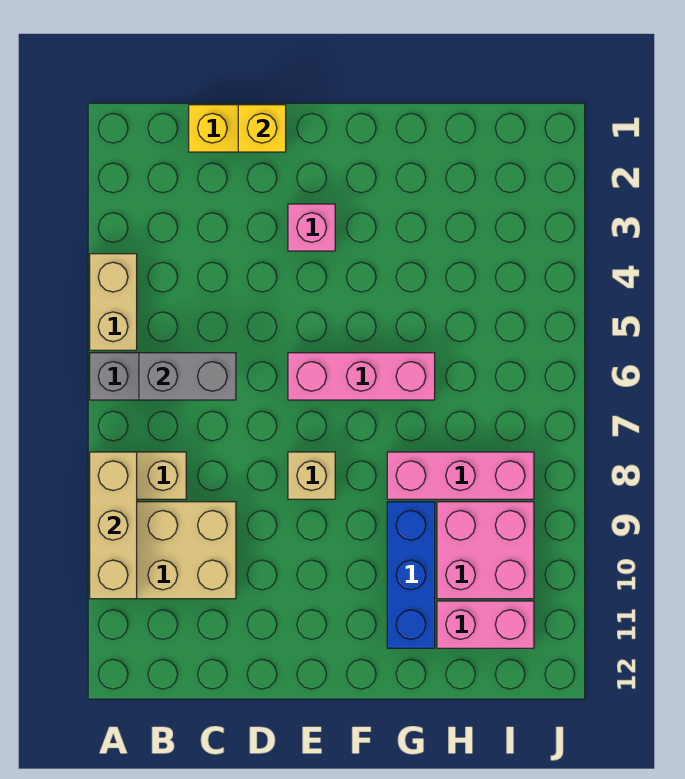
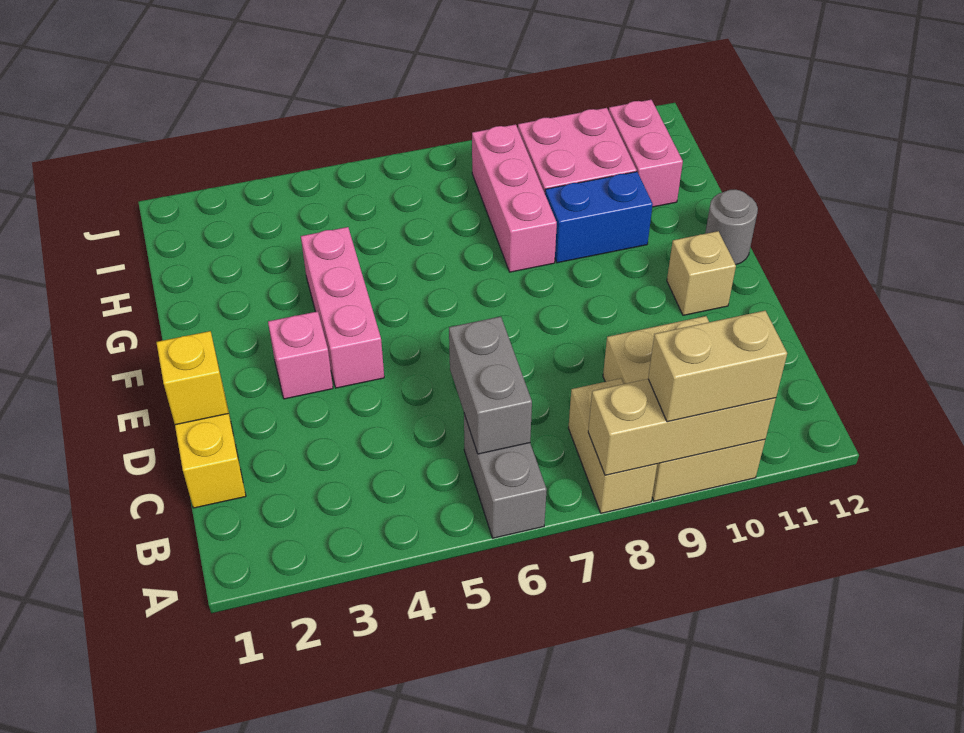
tan 1x2 brick [90,254,137,350] -> tan 1x2 brick moved to [648,311,787,422]
pink 1x3 brick [288,353,435,400] -> pink 1x3 brick moved to [301,227,384,388]
tan 1x1 brick [288,452,335,499] -> tan 1x1 brick moved to [667,231,736,315]
none -> grey 1x1 round brick [705,190,758,265]
blue 1x3 brick [387,502,435,648] -> blue 1x2 brick [545,172,653,263]

